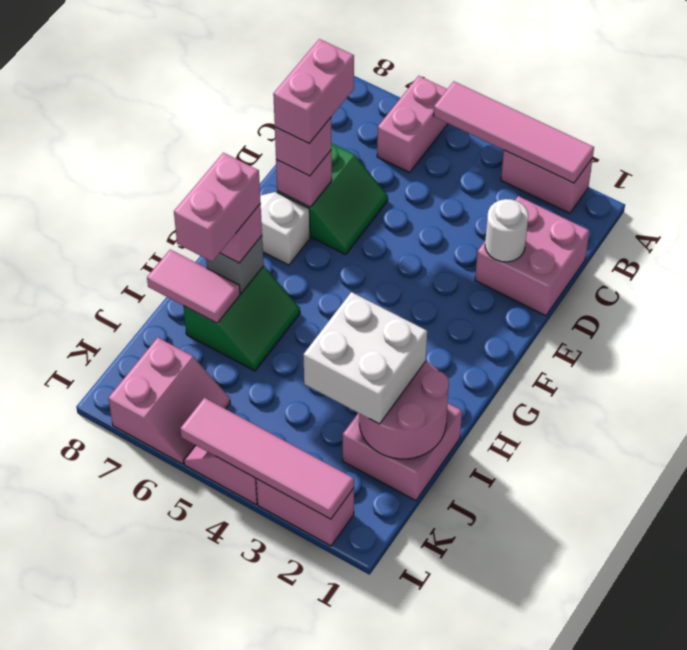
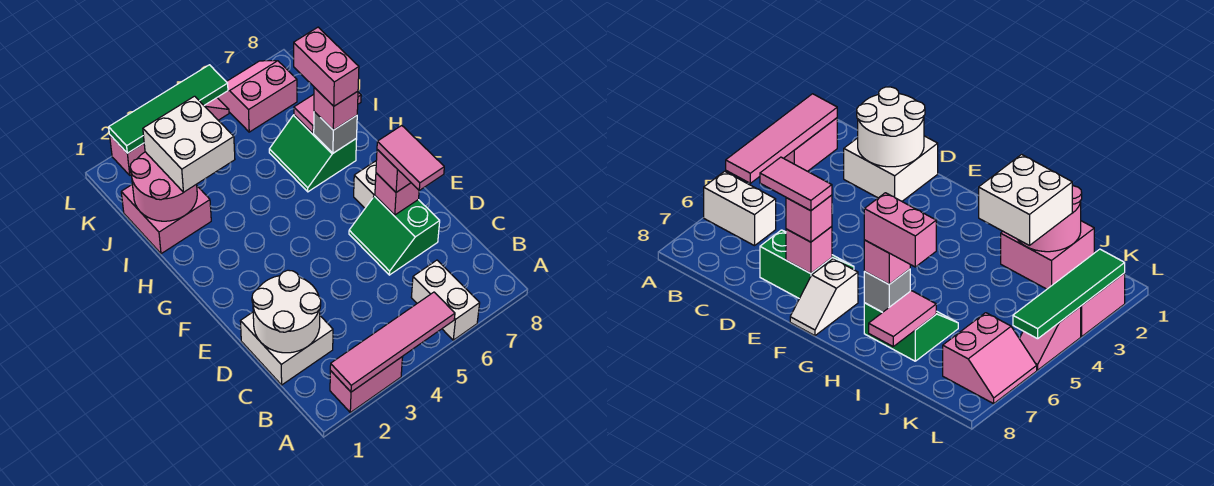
pink 1x2 brick [377,76,448,173] -> white 1x2 brick [411,260,480,340]
pink 2x2 brick [475,196,589,316] -> white 2x2 brick [240,312,333,385]
white 1x1 round brick [485,199,528,262] -> white 2x2 round brick [252,270,321,353]
pink 1x2 brick [273,39,354,143] -> pink 1x2 tile [377,126,444,191]
pink 2x2 slope [108,338,230,464] -> pink 2x2 slope turned to [217,61,297,132]
pink 1x4 tile [180,398,354,519] -> green 1x4 tile [109,65,228,153]

